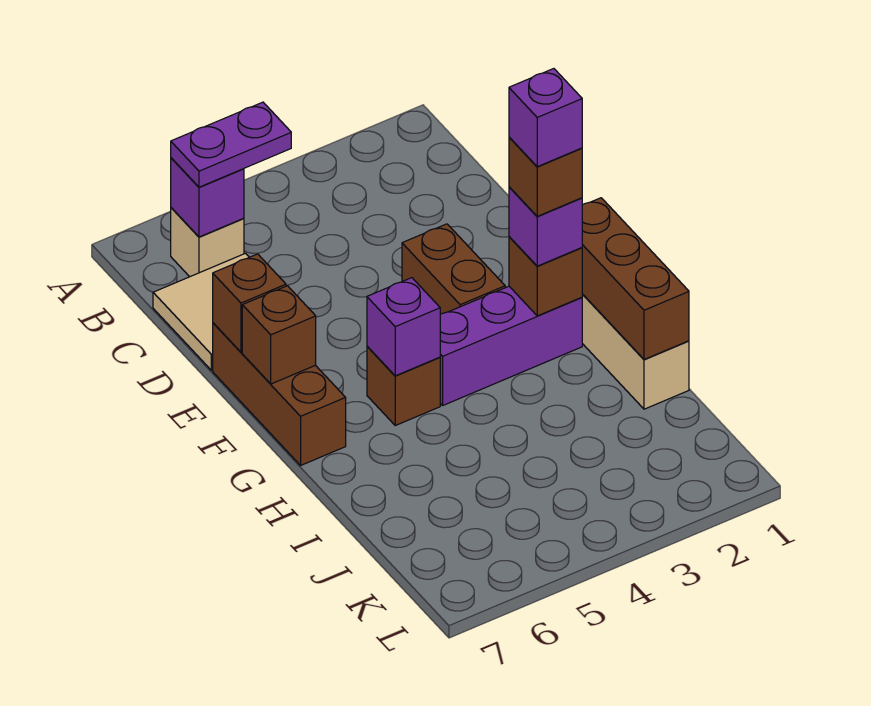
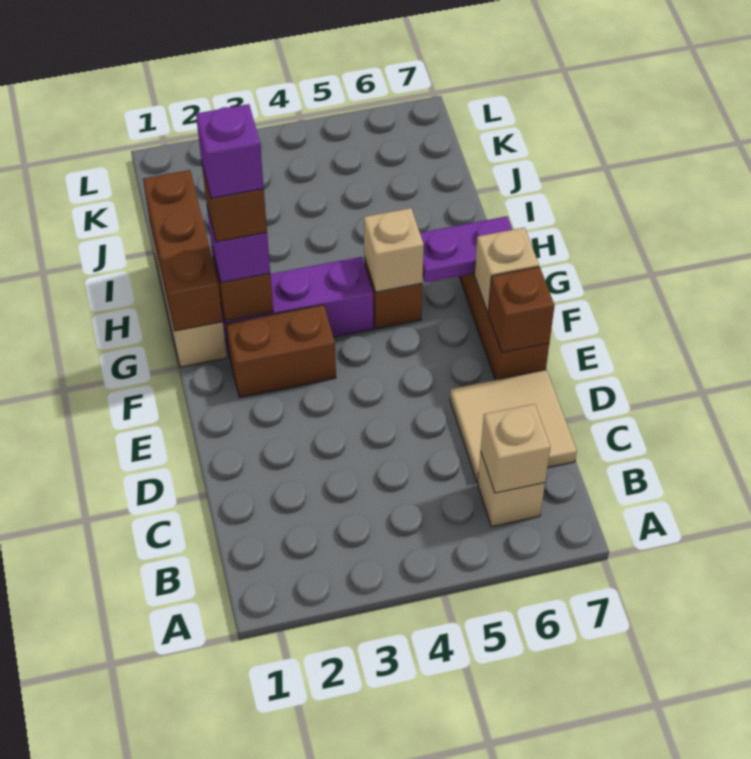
purple 1x2 plate [171,102,291,187] -> purple 1x2 plate moved to [420,216,513,283]
purple 1x1 brick [171,158,244,237] -> tan 1x1 brick [481,404,550,493]
brown 1x2 brick [402,224,505,314] -> brown 1x2 brick turned to [226,305,336,397]
brown 1x1 brick [242,286,316,384] -> tan 1x1 brick [474,228,539,312]
purple 1x1 brick [367,278,440,376] -> tan 1x1 brick [364,208,424,292]

